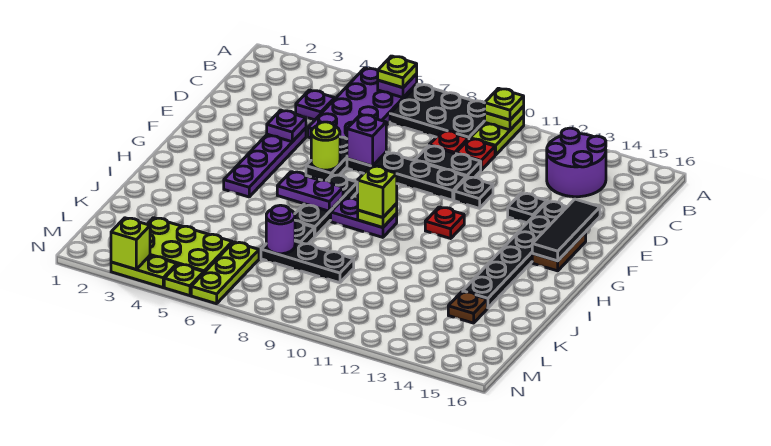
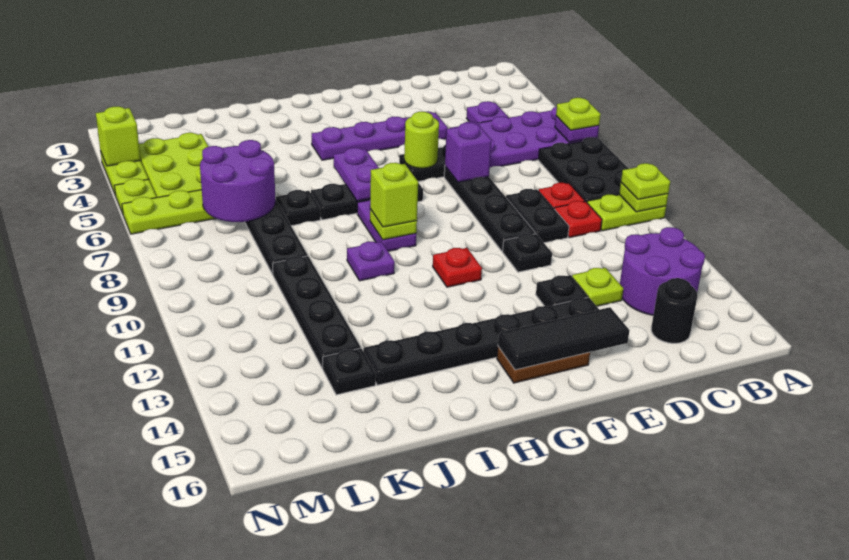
none -> black 1x1 round brick [651,278,698,343]
none -> lime 1x1 plate [572,268,623,306]
purple 1x1 plate [267,110,306,142] -> purple 1x1 plate moved to [347,242,395,281]
purple 1x1 round brick [266,205,295,254] -> purple 2x2 round brick [200,140,276,222]
none -> black 1x4 plate [273,256,361,368]
brown 1x1 plate [448,292,487,323] -> black 1x1 plate [323,348,376,395]

